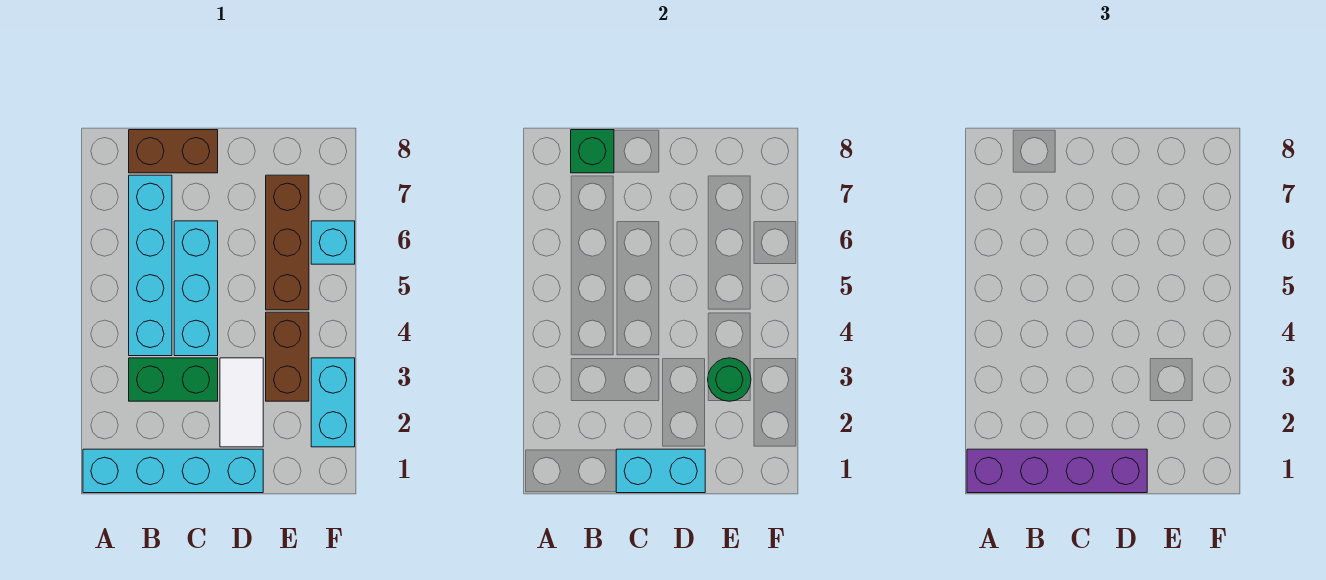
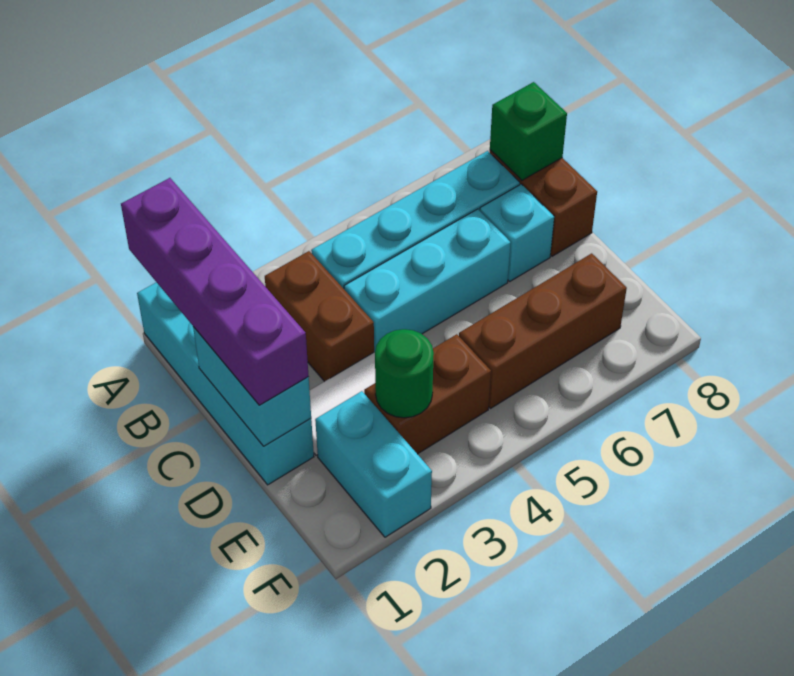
green 1x2 brick [129,358,218,401] -> brown 1x2 brick [265,251,374,381]
cyan 1x2 brick [311,358,355,447] -> cyan 1x2 brick turned to [315,391,432,537]
cyan 1x1 brick [311,221,355,264] -> cyan 1x1 brick moved to [480,184,554,281]

